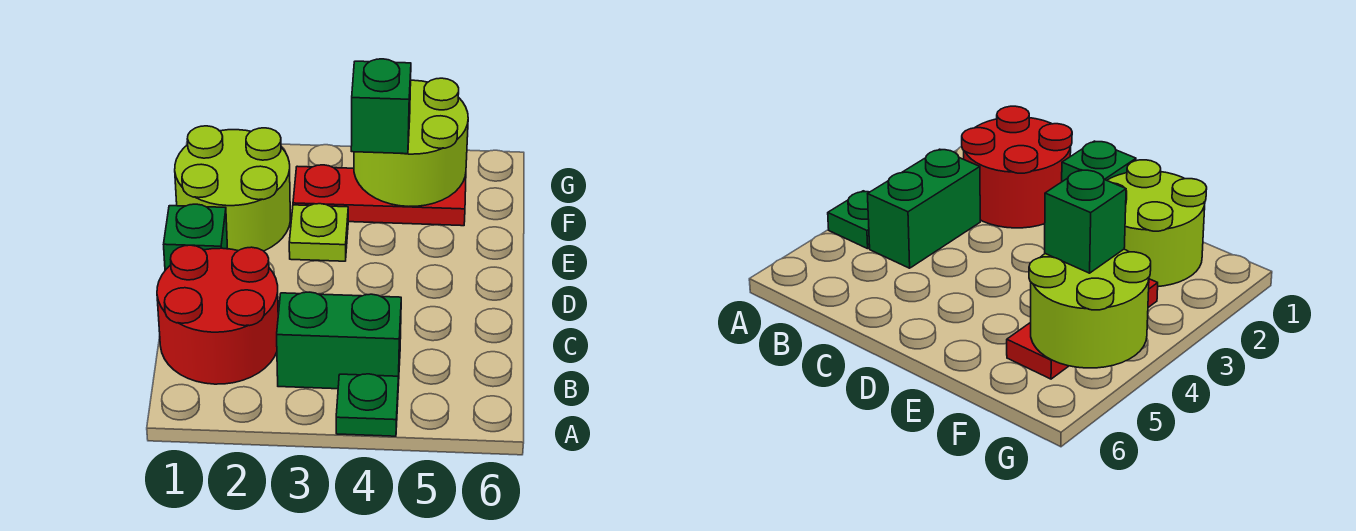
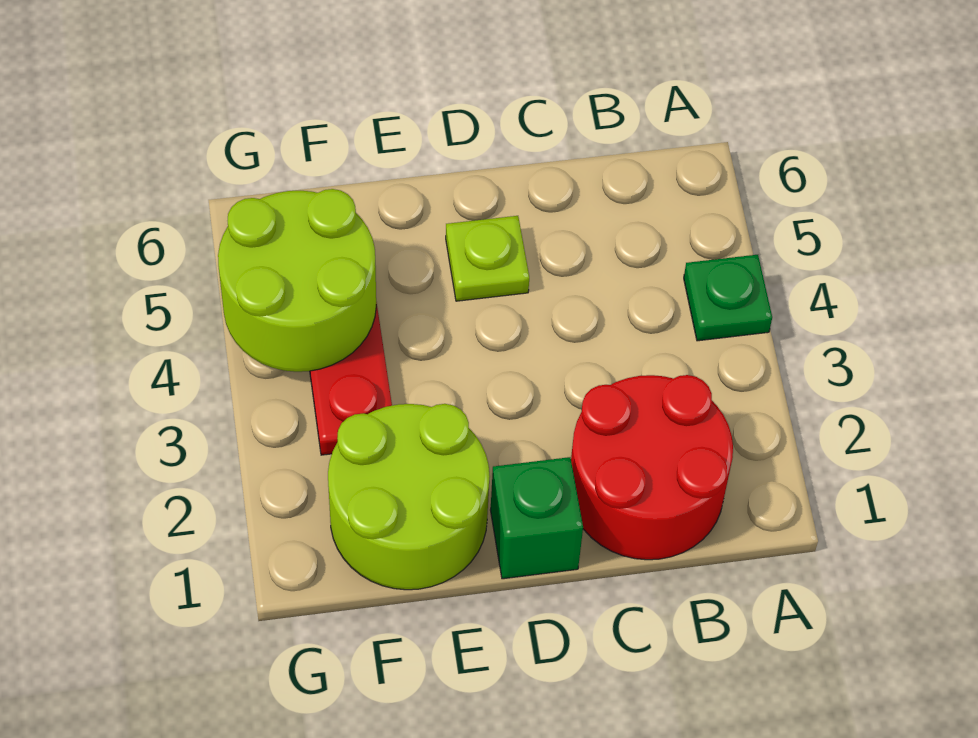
green 1x2 brick [277,292,401,389] -> none
lime 1x1 plate [289,204,348,261] -> lime 1x1 plate moved to [446,216,529,301]
green 1x1 brick [351,59,411,154] -> none

